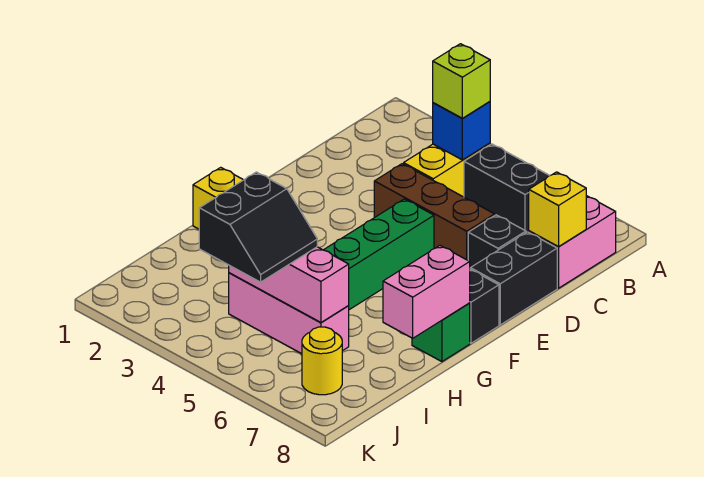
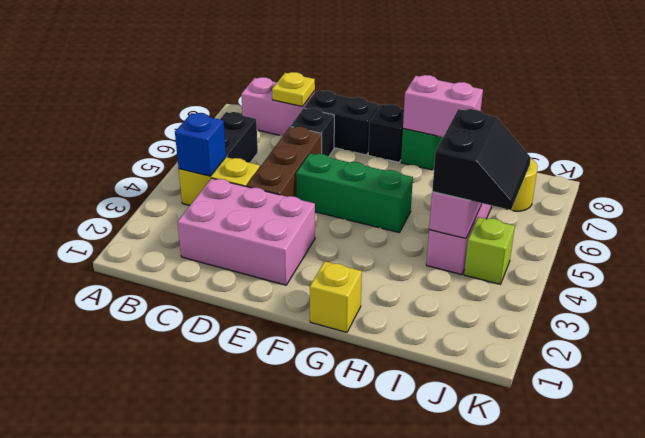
lime 1x1 brick [433,44,490,119] -> lime 1x1 brick moved to [464,217,515,284]
none -> pink 2x3 brick [178,178,315,285]
yellow 1x1 brick [529,172,586,247] -> yellow 1x1 plate [272,72,315,106]
black 2x2 slope [199,172,317,282] -> black 2x2 slope turned to [432,109,531,210]

